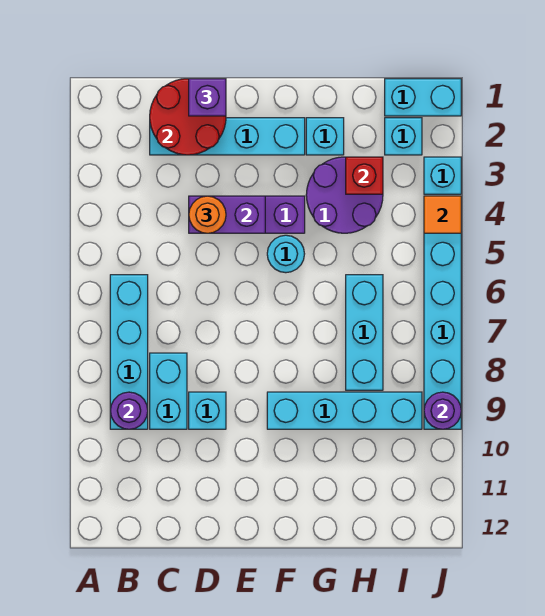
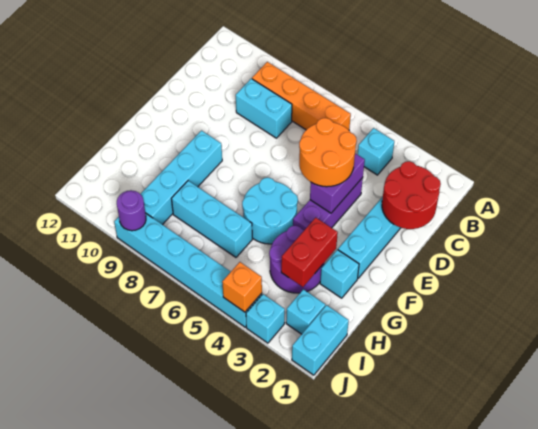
cyan 1x4 brick [110,275,148,429] -> orange 1x4 brick [252,62,351,130]
purple 1x1 round brick [110,392,148,429] -> none
purple 1x1 brick [189,79,226,116] -> none
orange 1x1 round brick [189,196,226,233] -> orange 2x2 round brick [299,118,357,187]
cyan 1x1 brick [189,392,226,429] -> cyan 1x1 brick moved to [358,128,394,175]
cyan 1x1 round brick [267,235,304,273] -> cyan 2x2 round brick [242,178,298,244]
red 1x1 brick [346,157,383,194] -> red 1x2 brick [281,218,338,287]
orange 1x1 tile [424,196,461,233] -> orange 1x1 brick [222,262,262,312]

